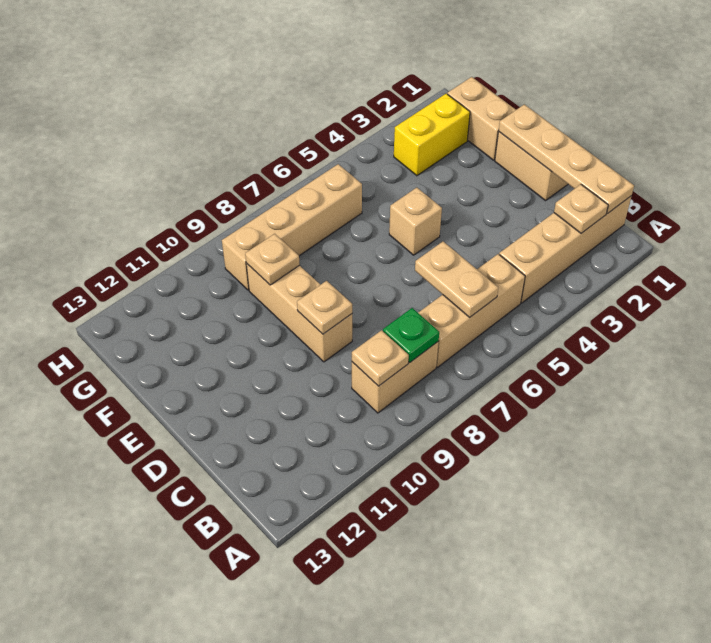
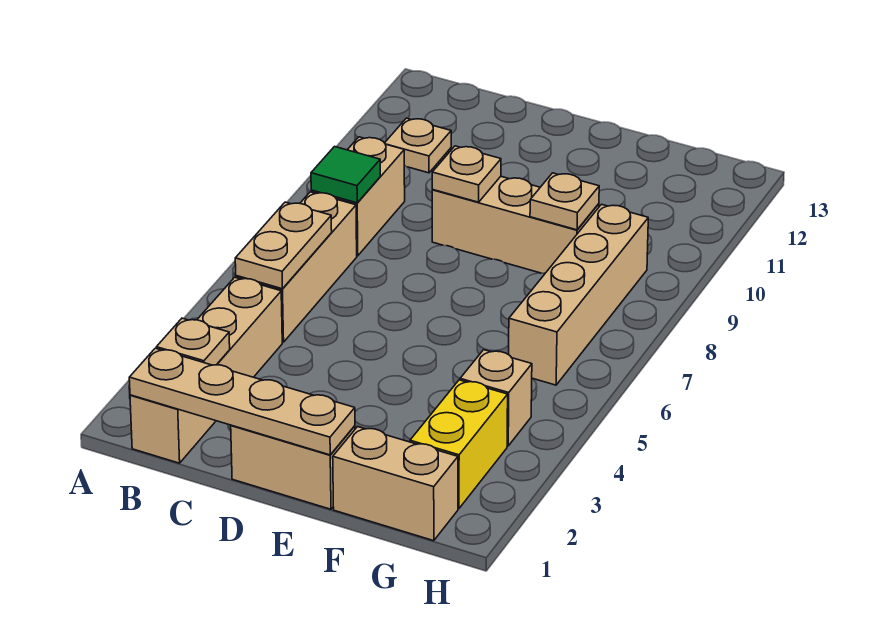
tan 1x2 plate [415,242,498,317] -> tan 1x2 plate turned to [235,202,332,289]
green 1x1 plate [383,308,439,362] -> green 1x1 tile [311,147,380,203]
tan 1x1 plate [352,330,409,386] -> tan 1x1 plate moved to [385,118,451,173]
tan 1x1 brick [389,188,442,255] -> tan 1x1 brick moved to [460,350,532,446]

